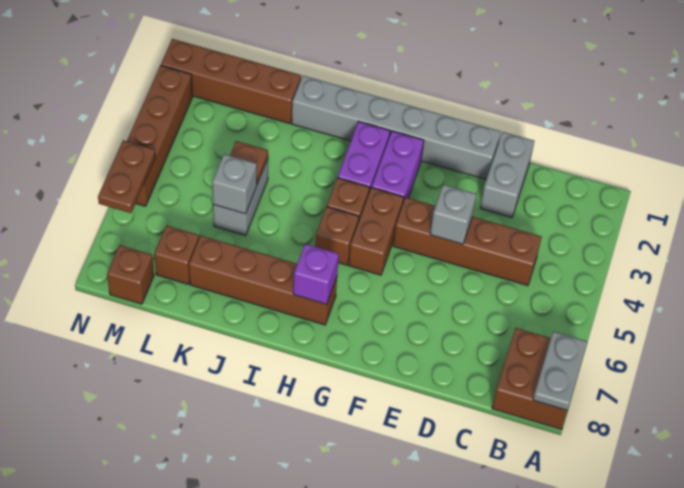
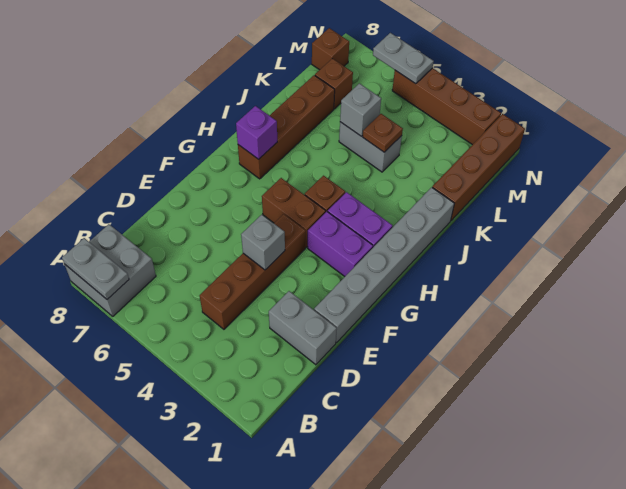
brown 2x2 brick [492,328,567,430] -> grey 2x2 brick [64,224,156,316]
brown 1x1 brick [315,207,359,265] -> none
brown 1x2 plate [98,140,156,213] -> grey 1x2 plate [373,33,434,84]

